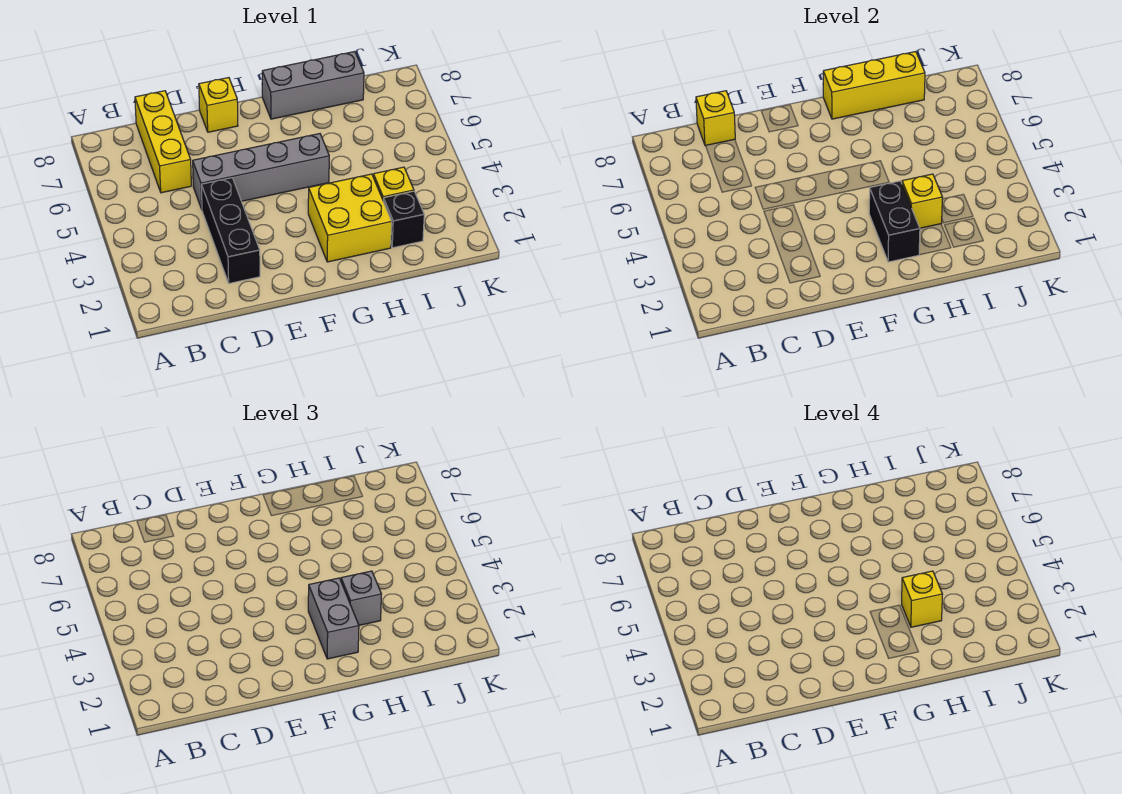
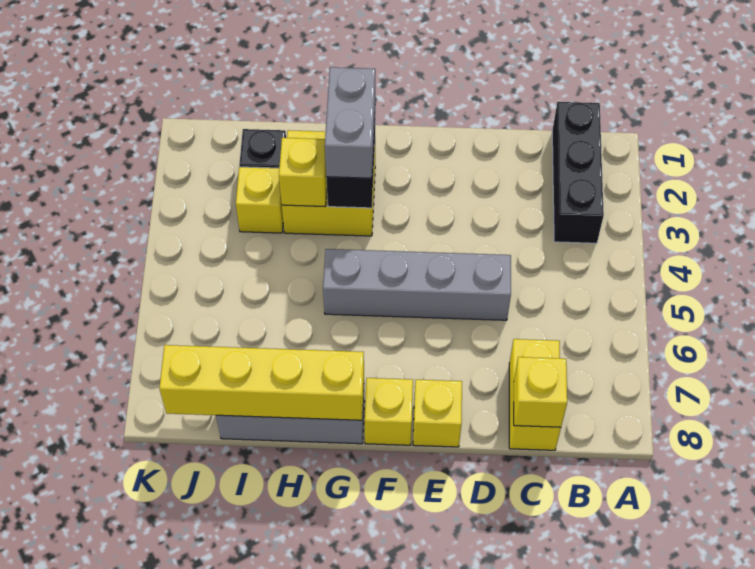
yellow 1x3 brick [135,91,191,193] -> yellow 1x2 brick [509,339,561,450]
black 1x3 brick [201,178,260,283] -> black 1x3 brick moved to [552,102,604,243]
yellow 1x3 brick [823,52,925,119] -> yellow 1x4 brick [159,345,364,420]
grey 1x1 brick [341,571,381,625] -> none
yellow 1x1 brick [902,571,942,627] -> yellow 1x1 brick moved to [365,378,413,445]

